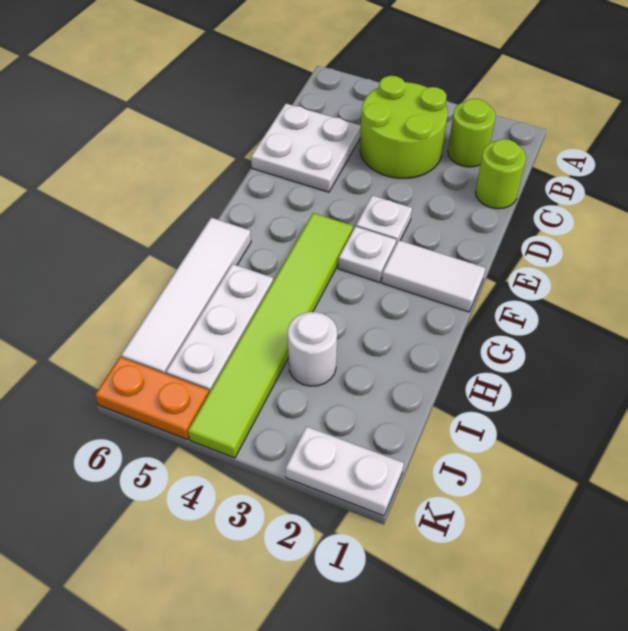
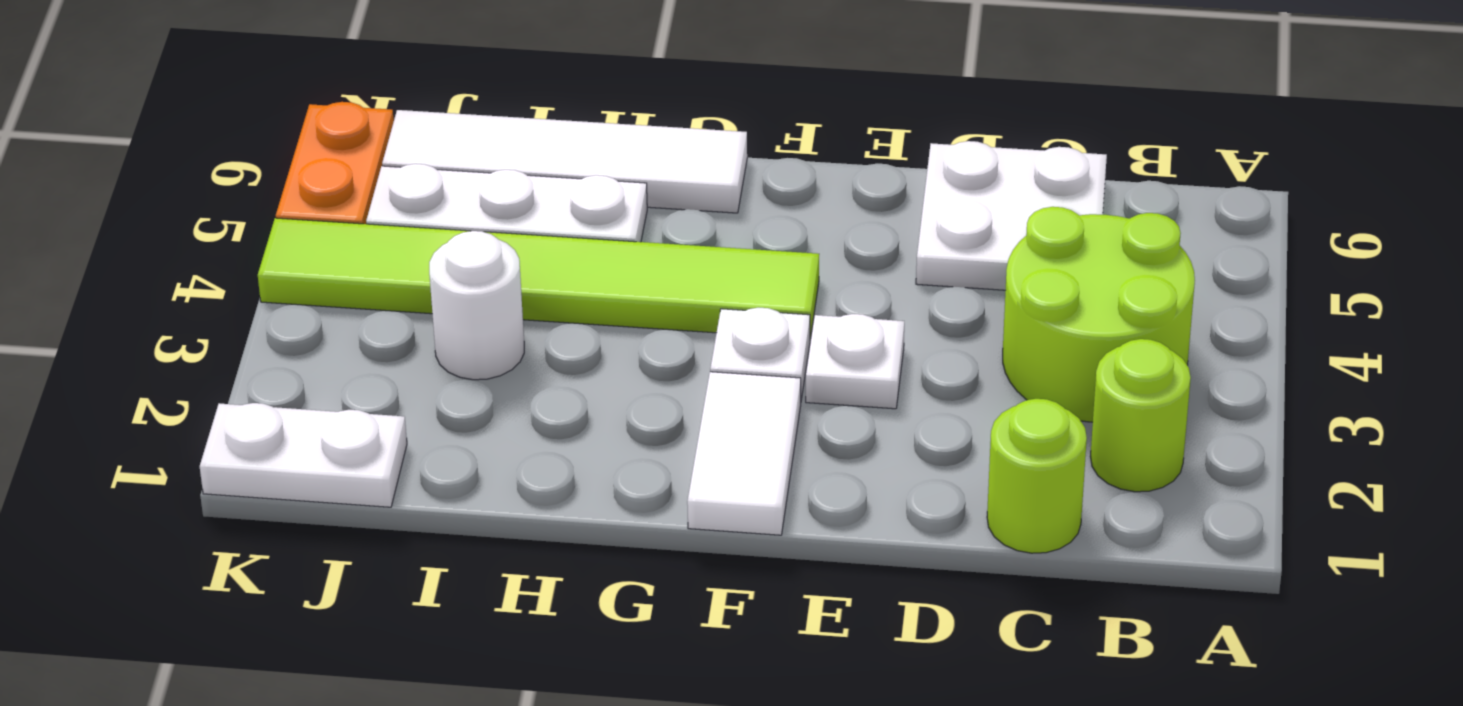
white 1x2 plate [285,426,404,516] -> white 1x2 plate turned to [200,403,407,507]

